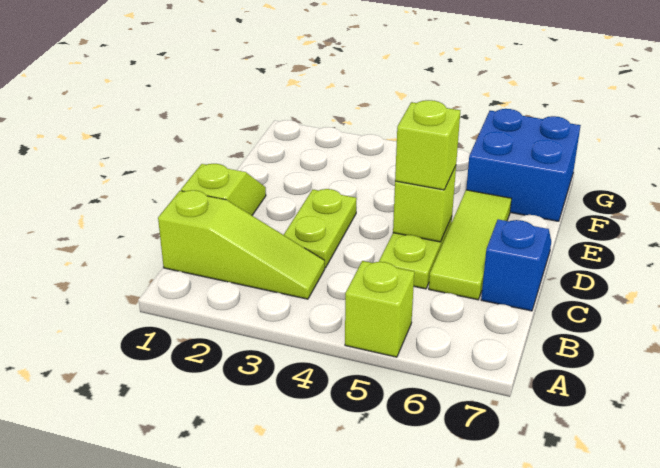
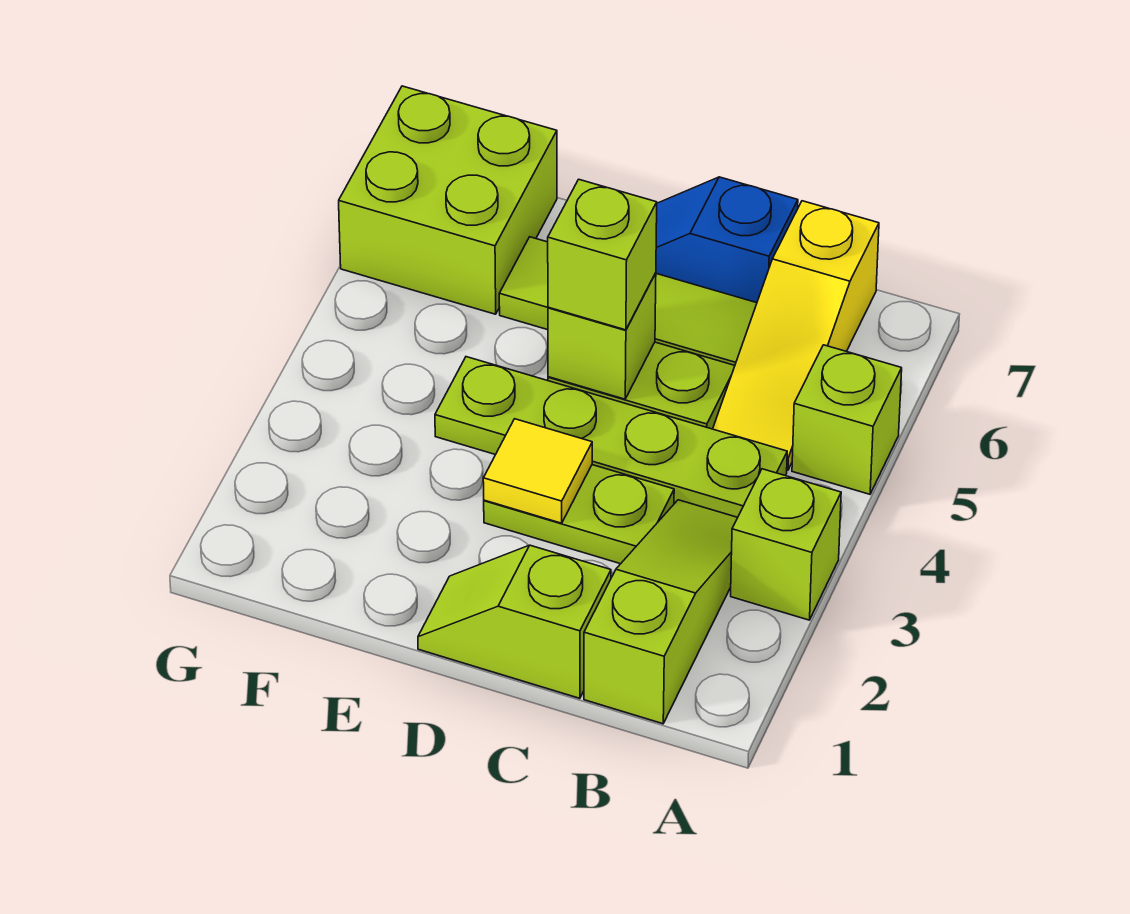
none -> lime 1x1 brick [731,469,841,620]
none -> lime 1x4 plate [435,357,787,517]
none -> yellow 1x3 slope [713,201,879,470]
none -> yellow 1x1 tile [483,419,592,523]
blue 2x2 brick [466,109,581,221] -> lime 2x2 brick [339,86,557,314]

